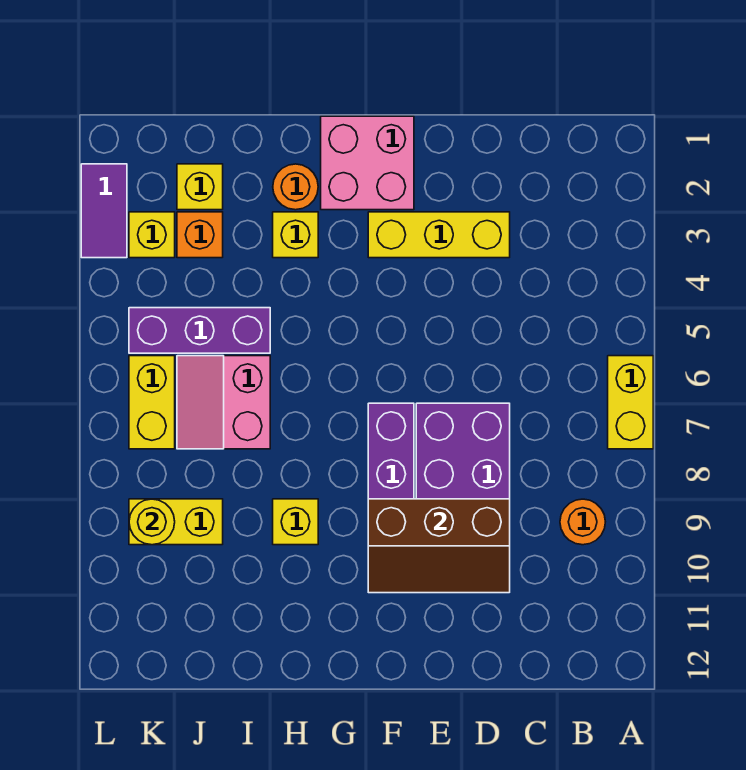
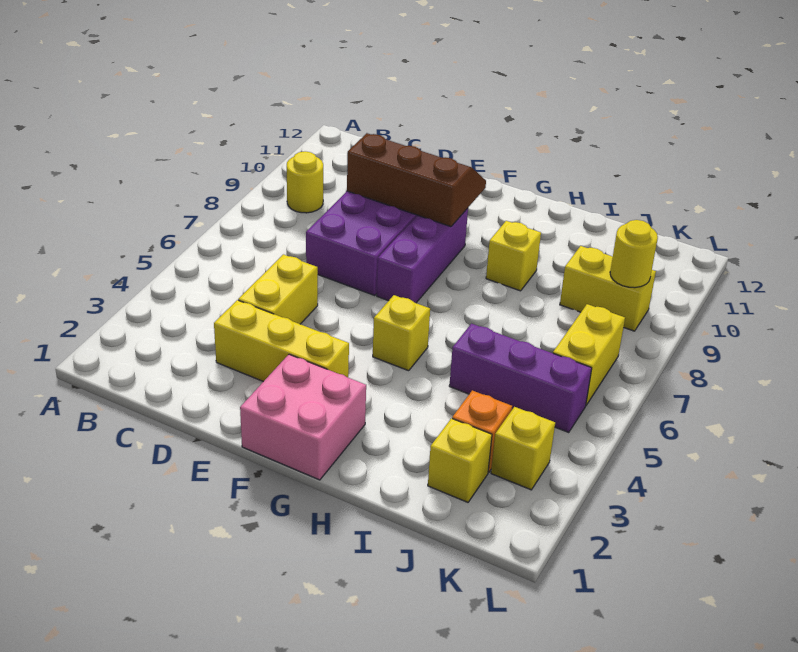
yellow 1x2 brick [608,356,653,449] -> yellow 1x2 brick moved to [238,254,318,324]
orange 1x1 round brick [560,499,605,545] -> yellow 1x1 round brick [287,151,323,213]
orange 1x1 round brick [273,164,318,210] -> none
yellow 1x1 brick [273,212,318,258] -> yellow 1x1 brick moved to [373,295,430,371]
pink 2x2 slope [177,356,270,449] -> none
purple 1x2 tile [81,164,127,258] -> none

